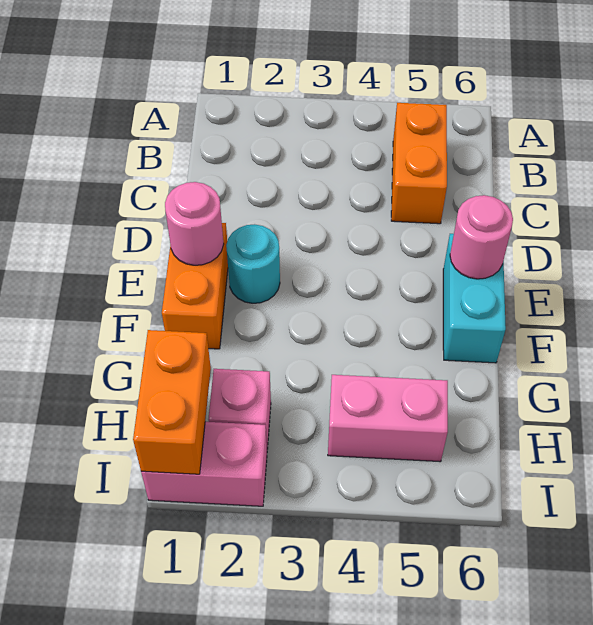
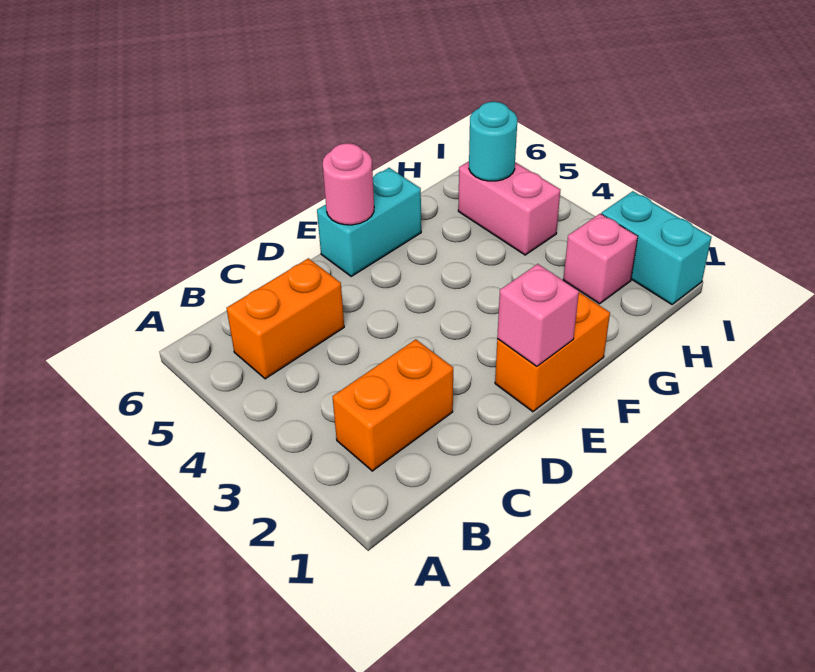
pink 1x1 round brick [165,182,224,265] -> pink 1x1 brick [497,264,579,366]
cyan 1x1 round brick [226,224,280,303] -> cyan 1x1 round brick moved to [469,102,517,181]
orange 1x2 brick [133,330,211,474] -> orange 1x2 brick moved to [333,339,453,471]
pink 1x2 brick [141,422,267,506] -> cyan 1x2 brick [602,191,712,304]

